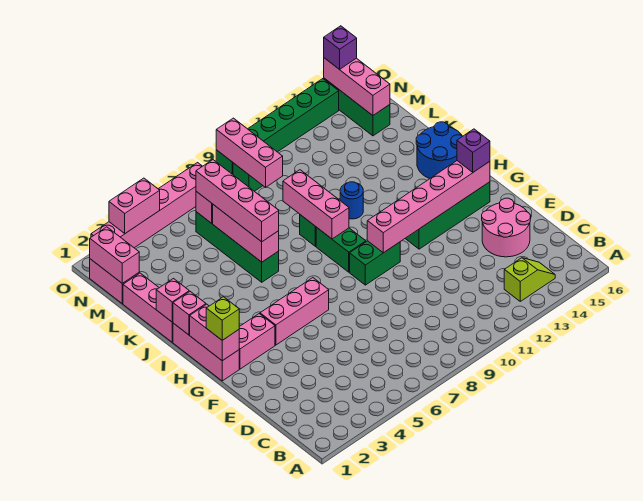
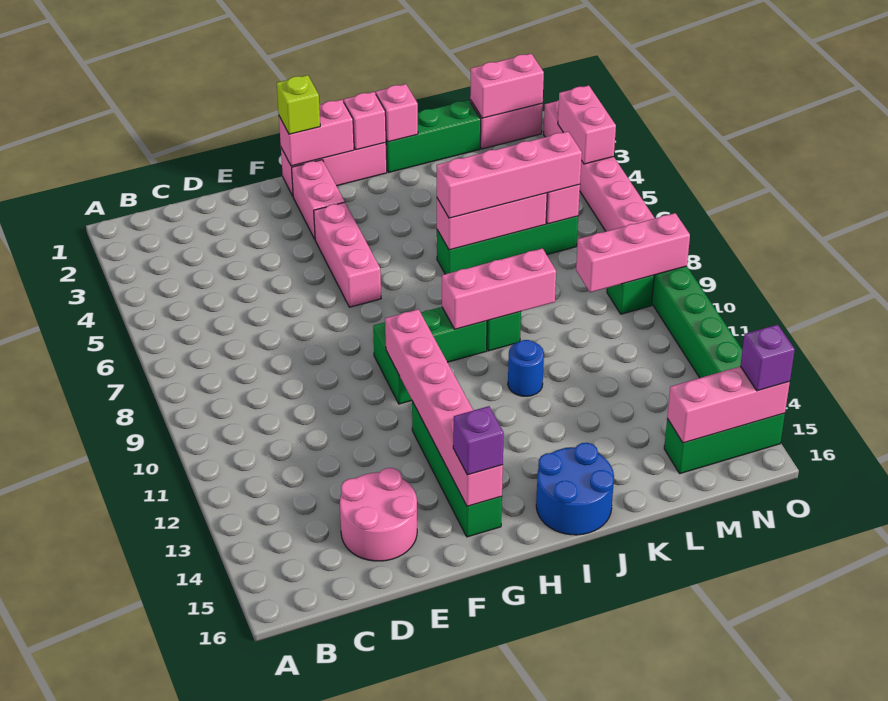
lime 1x2 slope [504,258,555,301] -> none
pink 1x3 brick [123,273,173,342] -> green 1x3 brick [386,100,481,173]

